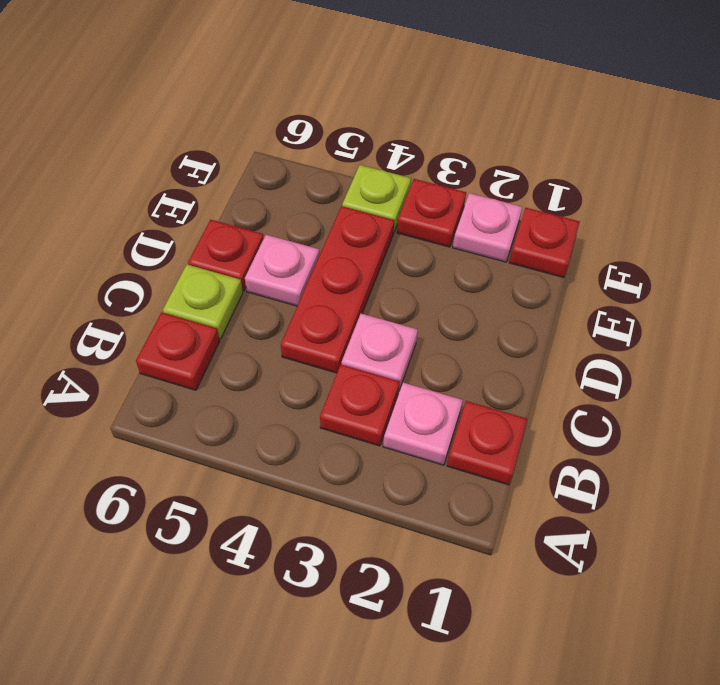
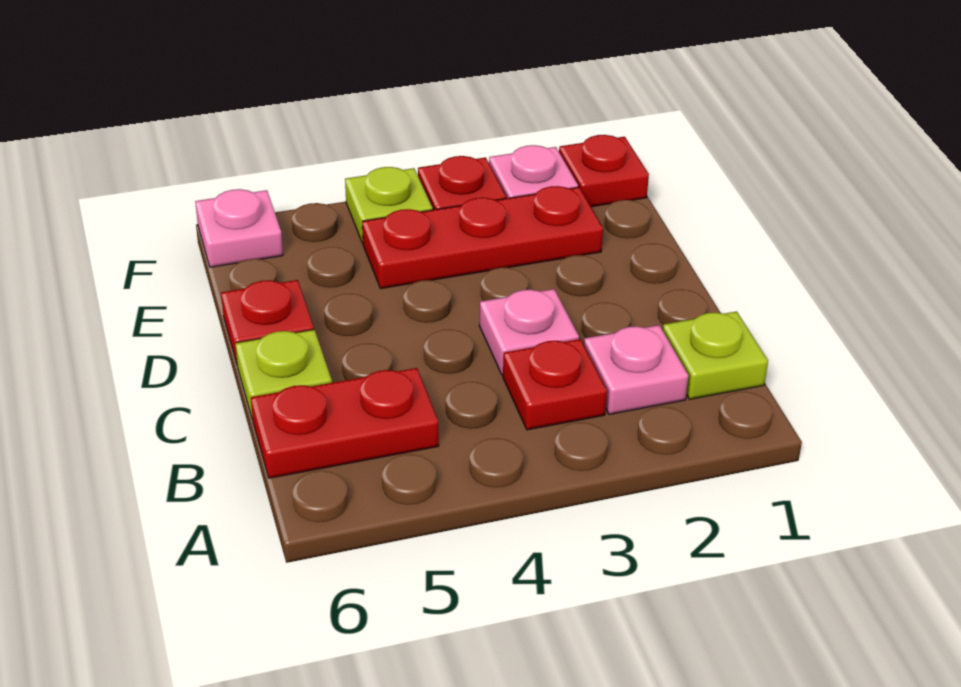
red 1x1 plate [447,401,527,485] -> lime 1x1 plate [663,311,768,399]
red 1x1 plate [136,312,220,390] -> red 1x2 plate [251,368,439,478]
red 1x3 plate [281,206,394,373] -> red 1x3 plate turned to [362,186,603,289]
pink 1x1 plate [245,235,320,306] -> pink 1x1 plate moved to [195,189,283,267]

